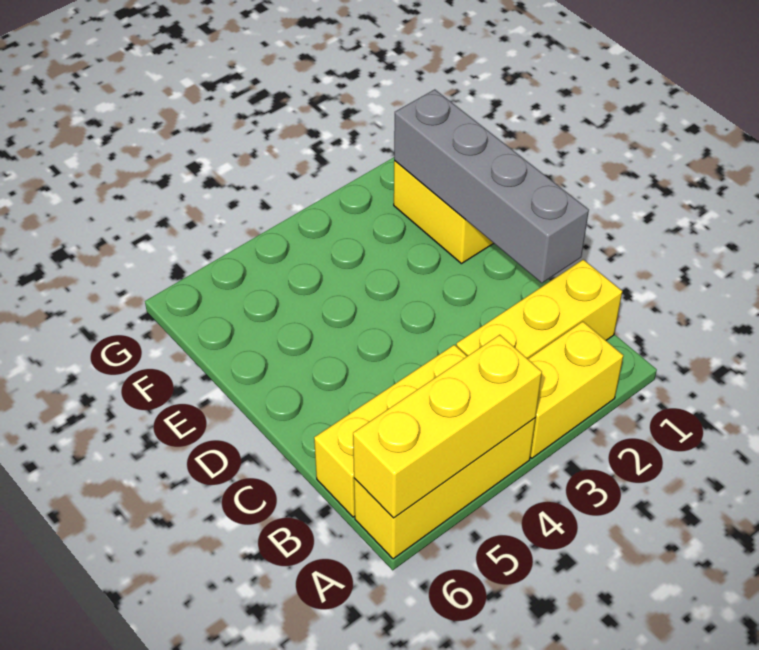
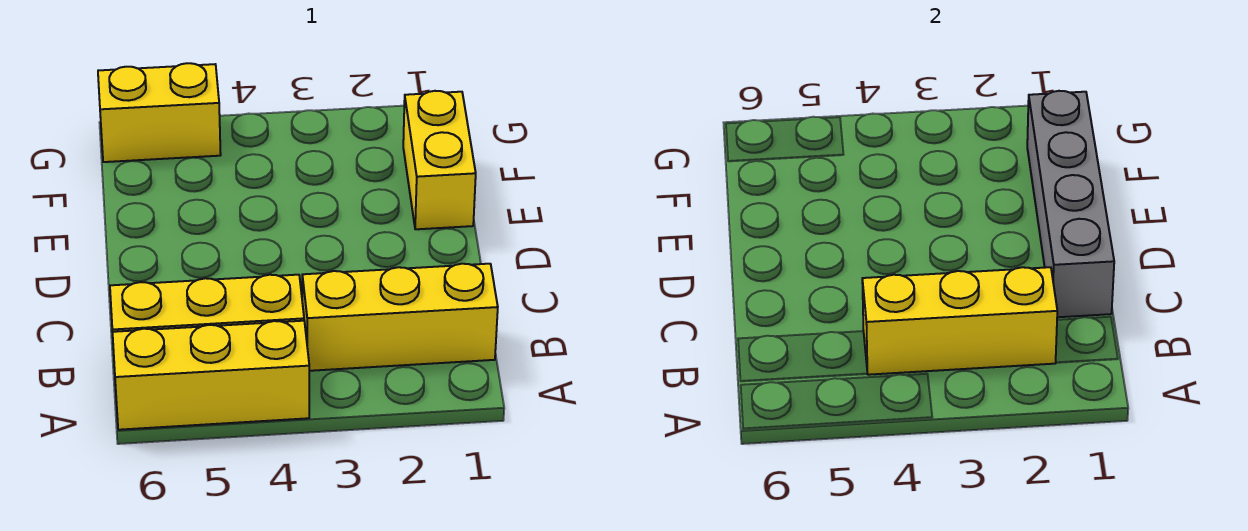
yellow 1x2 brick [528,321,623,458] -> yellow 1x2 brick moved to [98,63,221,162]
yellow 1x3 brick [353,335,542,518] -> yellow 1x3 brick moved to [862,267,1057,375]

